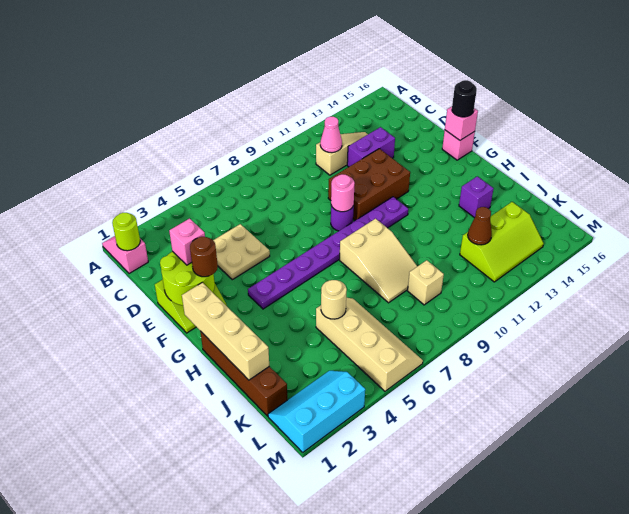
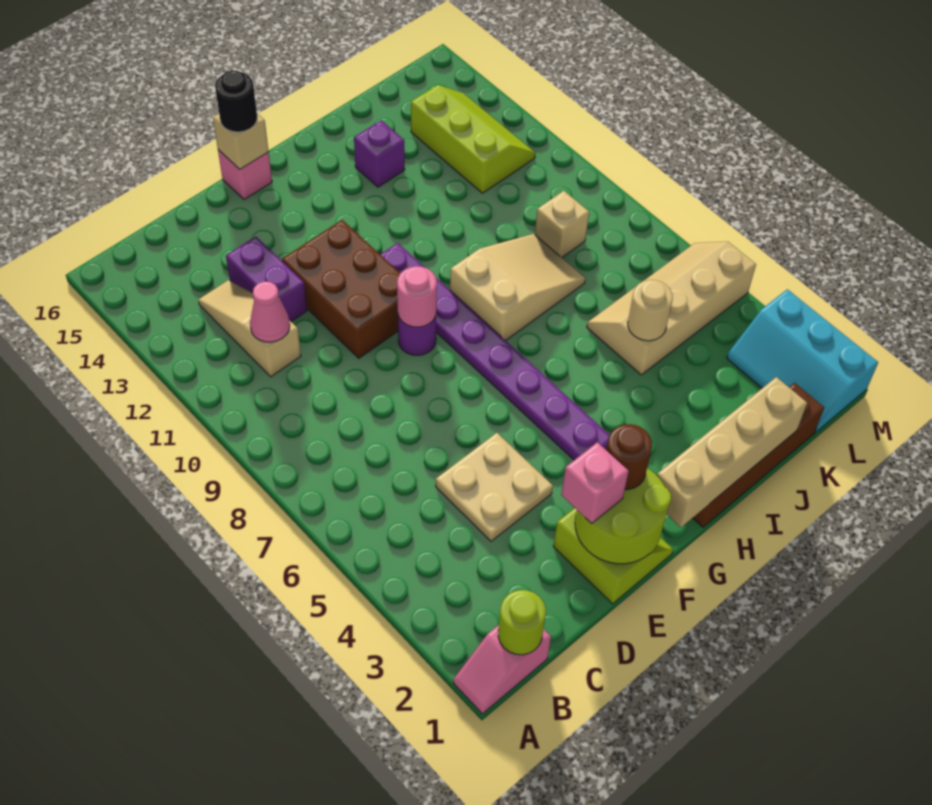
pink 1x1 brick [445,107,478,140] -> tan 1x1 brick [213,114,269,169]
brown 1x1 cone [468,207,492,245] -> none

